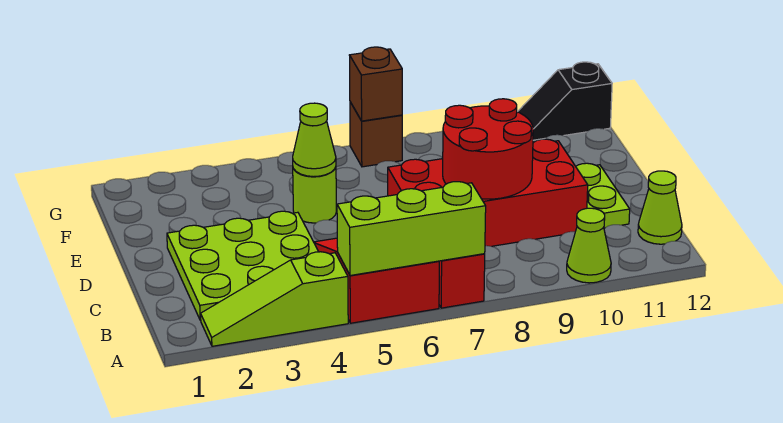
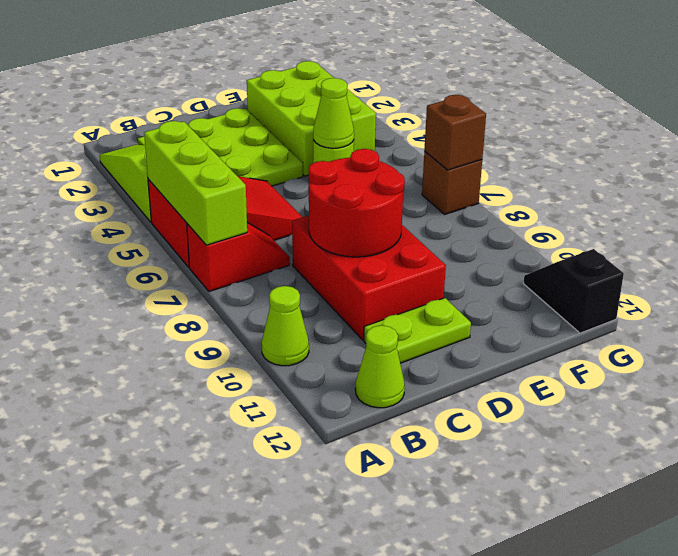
red 2x4 brick [388,139,588,246] -> red 2x3 brick [292,215,446,340]
none -> lime 2x3 brick [247,61,376,176]

